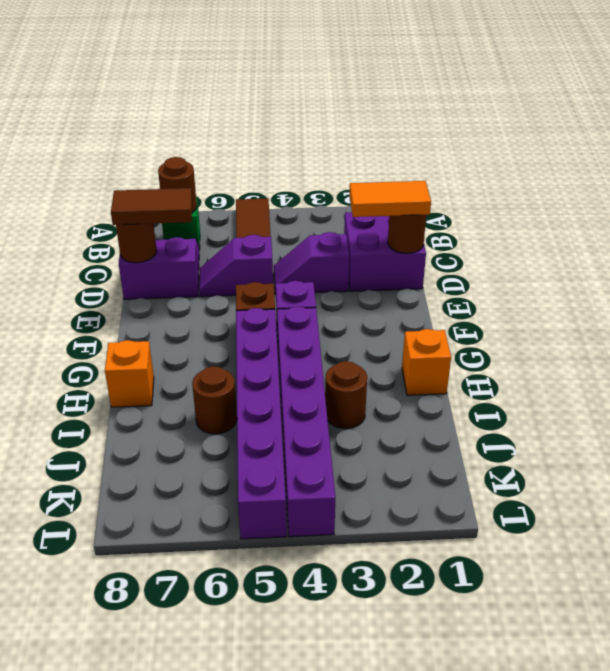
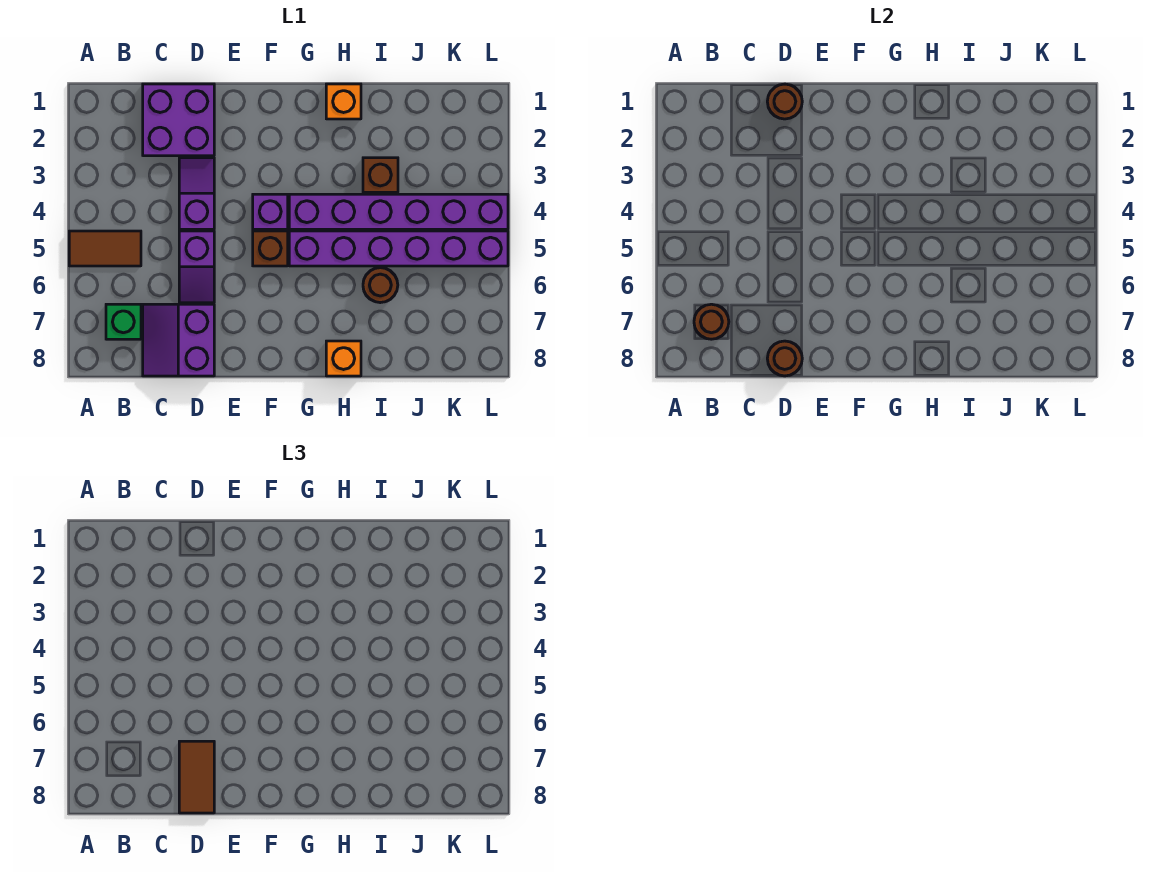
orange 1x2 tile [349,181,431,217] -> none
purple 1x2 slope [274,232,350,294] -> purple 1x2 slope turned to [179,158,214,229]
brown 1x1 round brick [325,361,367,429] -> brown 1x1 brick [363,158,398,192]

